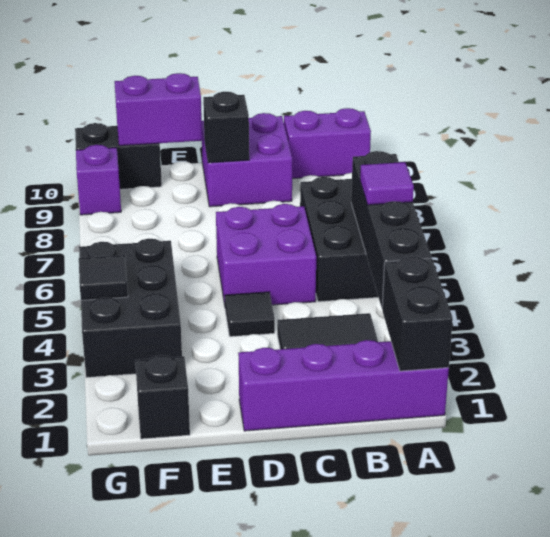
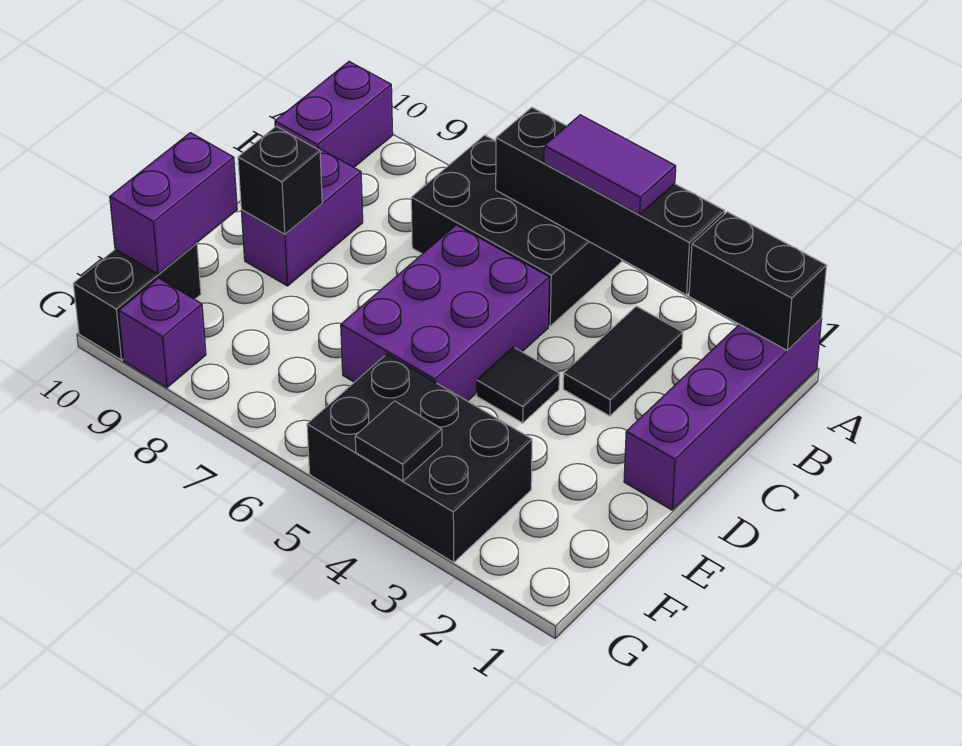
purple 1x1 tile [360,162,414,205] -> purple 1x2 tile [544,115,676,215]
purple 2x2 brick [216,204,316,305] -> purple 2x3 brick [341,225,549,401]
purple 2x2 brick [202,113,292,207] -> purple 1x2 brick [241,148,363,286]
black 1x1 brick [135,355,190,439] -> none

